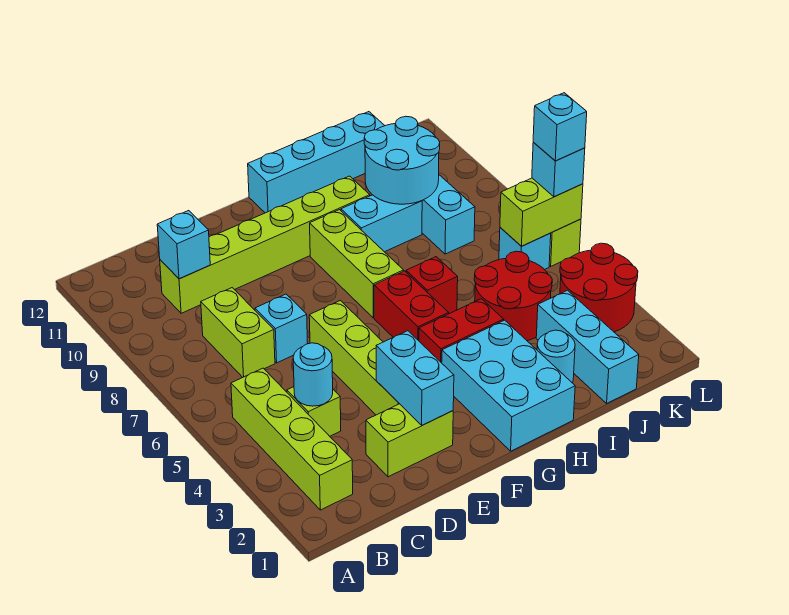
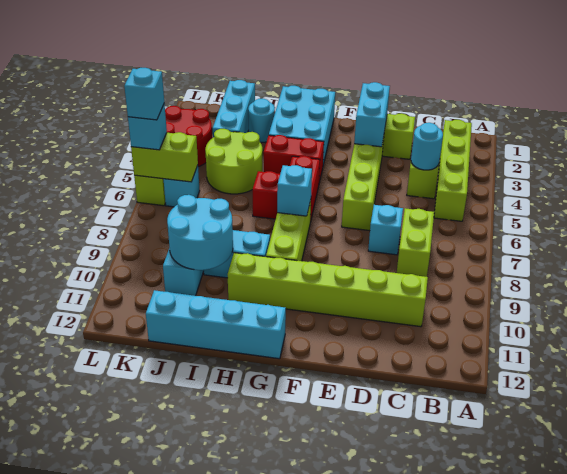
cyan 1x1 brick [157,211,210,279] -> cyan 1x1 brick moved to [277,165,312,216]
red 2x2 round brick [474,251,552,341] -> lime 2x2 round brick [205,129,263,194]

